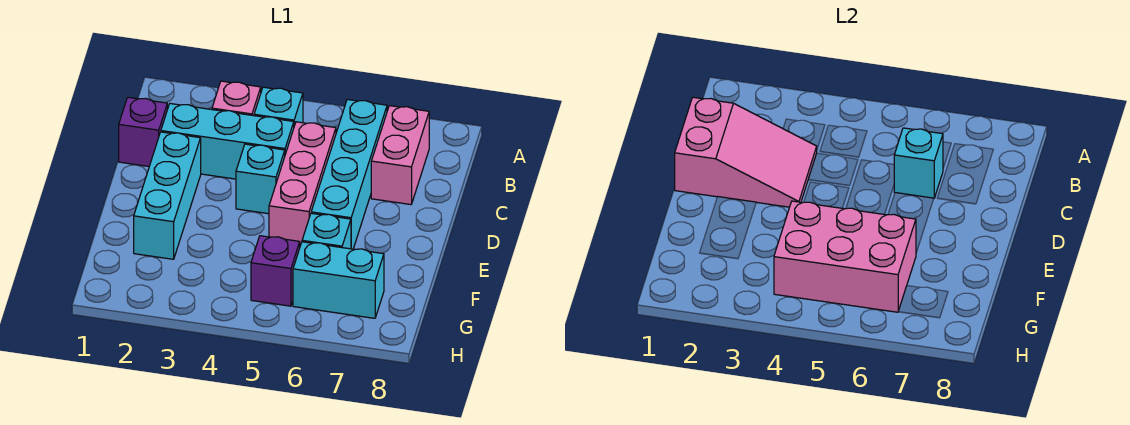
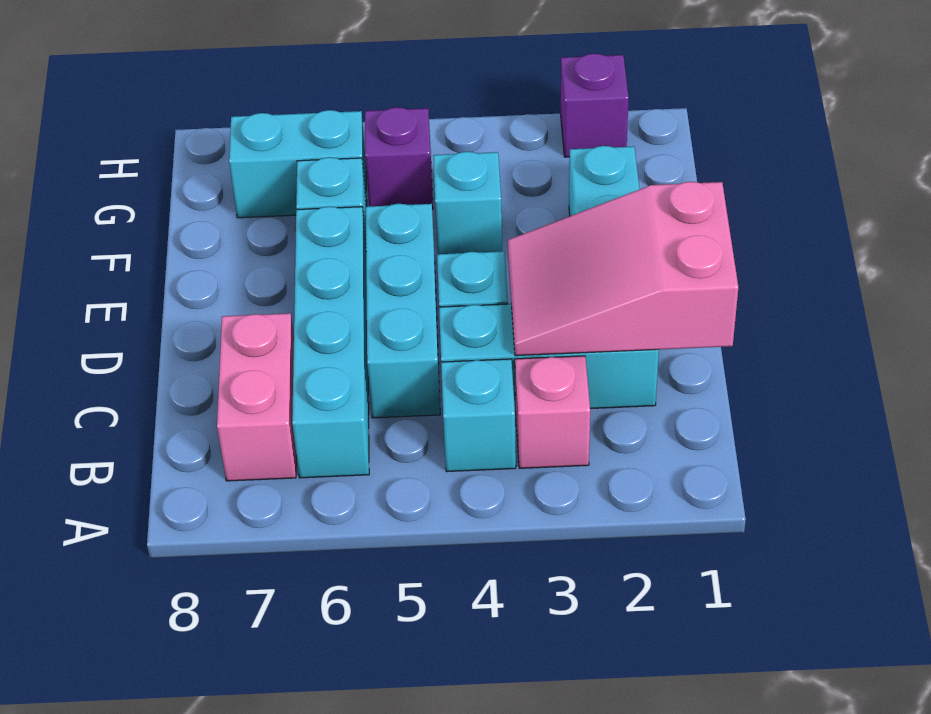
purple 1x1 brick [119,97,167,166] -> purple 1x1 brick moved to [561,54,629,157]
pink 1x3 brick [269,122,336,246] -> cyan 1x3 brick [366,204,440,418]
cyan 1x1 brick [894,128,943,198] -> cyan 1x1 brick moved to [433,152,502,254]
pink 2x3 brick [774,201,916,312] -> none

